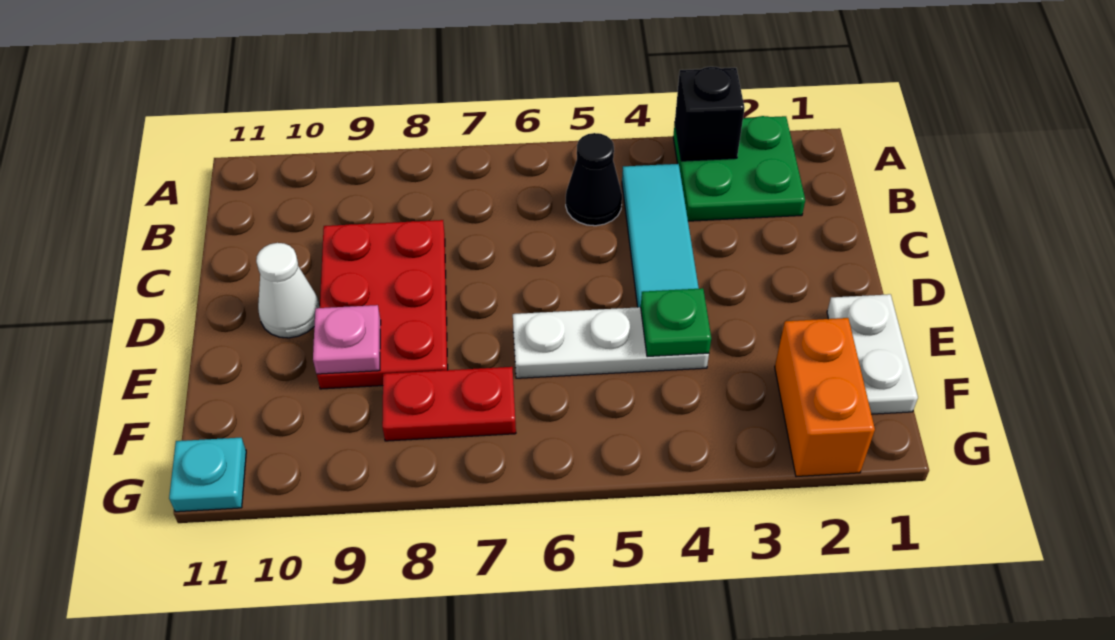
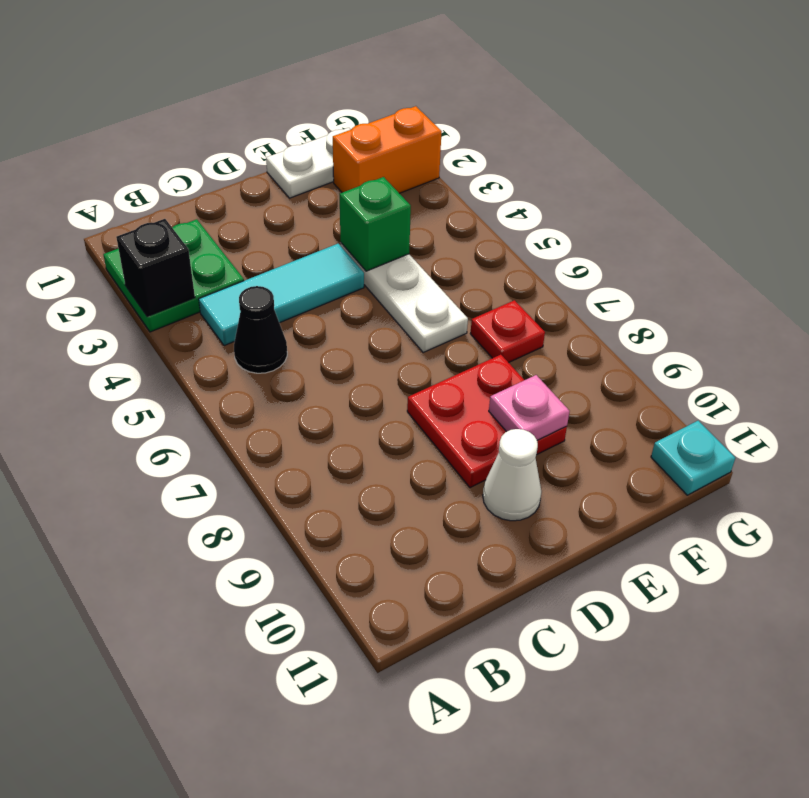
red 2x3 plate [317,220,448,389] -> red 2x2 plate [407,355,567,488]
green 1x1 plate [641,288,711,357] -> green 1x1 brick [340,177,411,271]
red 1x2 plate [382,367,516,441] -> red 1x1 plate [470,300,545,363]

